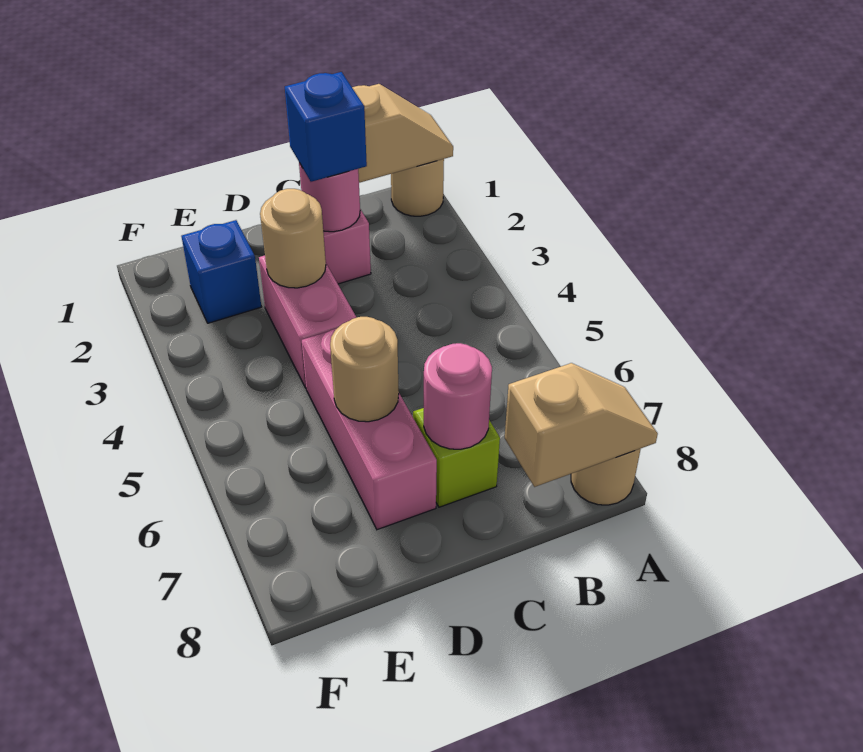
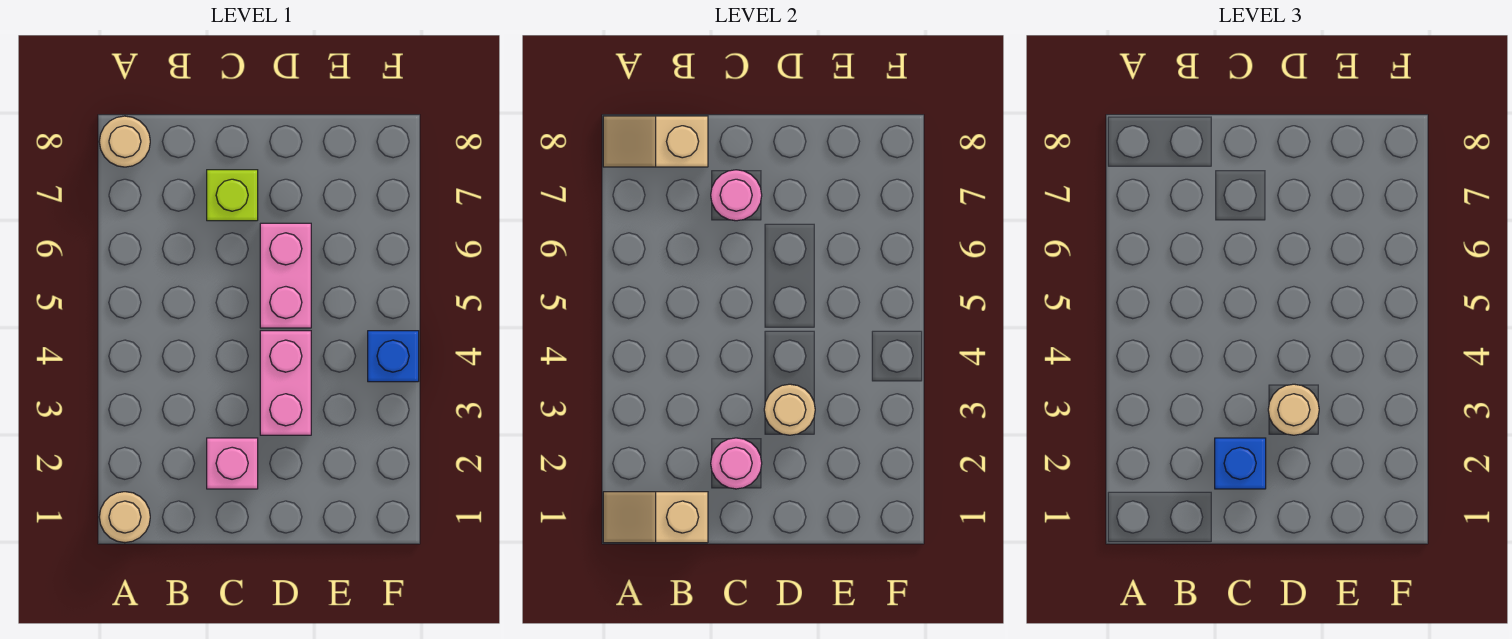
pink 1x3 brick [302,328,437,530] -> pink 1x2 brick [260,223,311,328]
tan 1x1 round brick [330,317,399,422] -> tan 1x1 round brick moved to [1268,384,1319,435]
blue 1x1 brick [182,220,261,323] -> blue 1x1 brick moved to [368,331,419,382]

